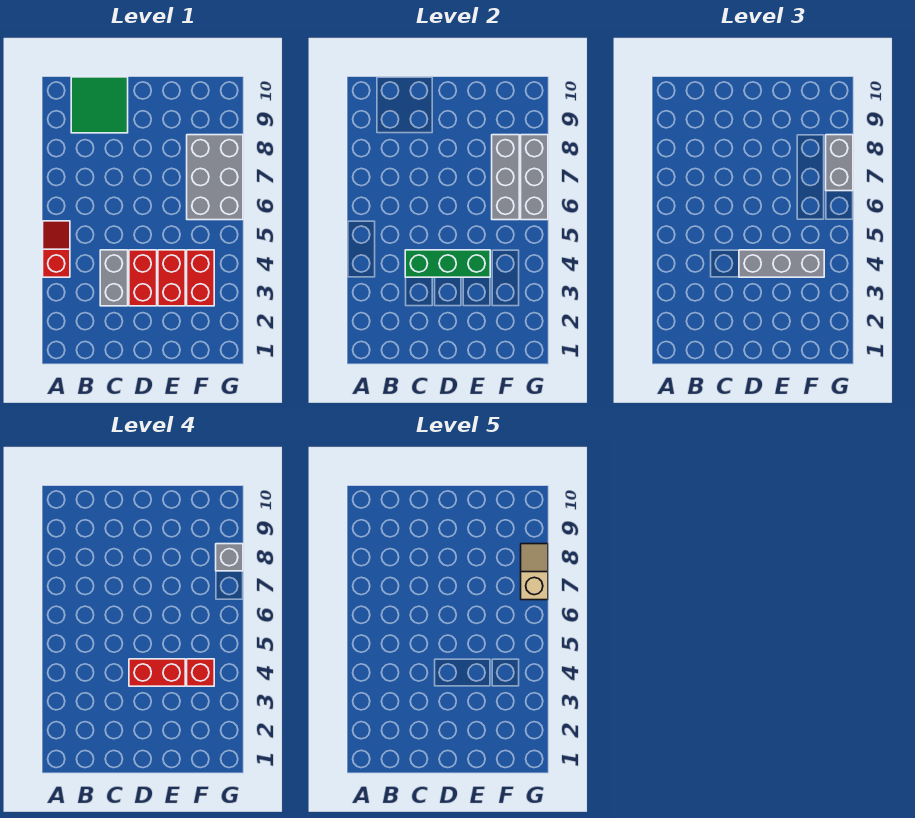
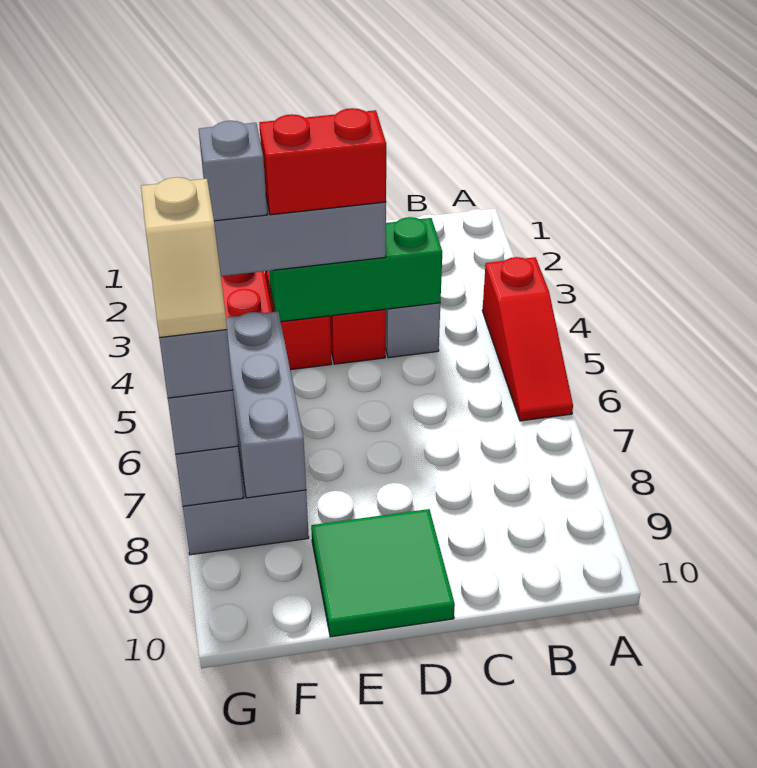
red 1x2 slope [43,221,70,277] -> red 1x3 slope [482,257,573,421]
green 2x2 tile [71,77,128,133] -> green 2x2 tile moved to [311,509,455,637]
red 1x1 brick [187,659,214,686] -> grey 1x1 brick [199,121,267,221]

